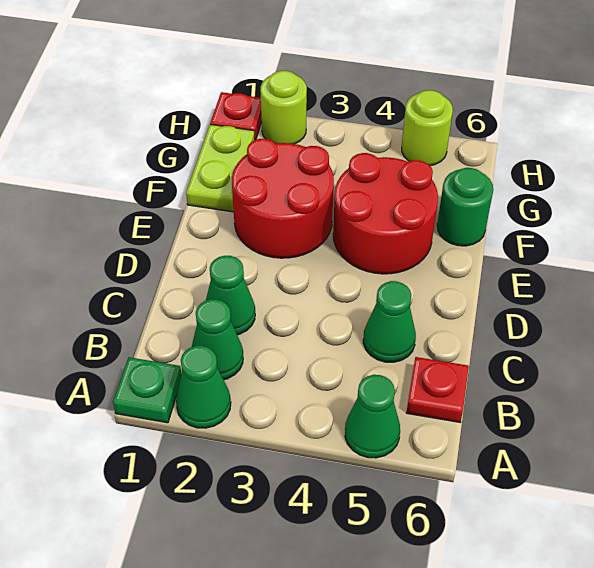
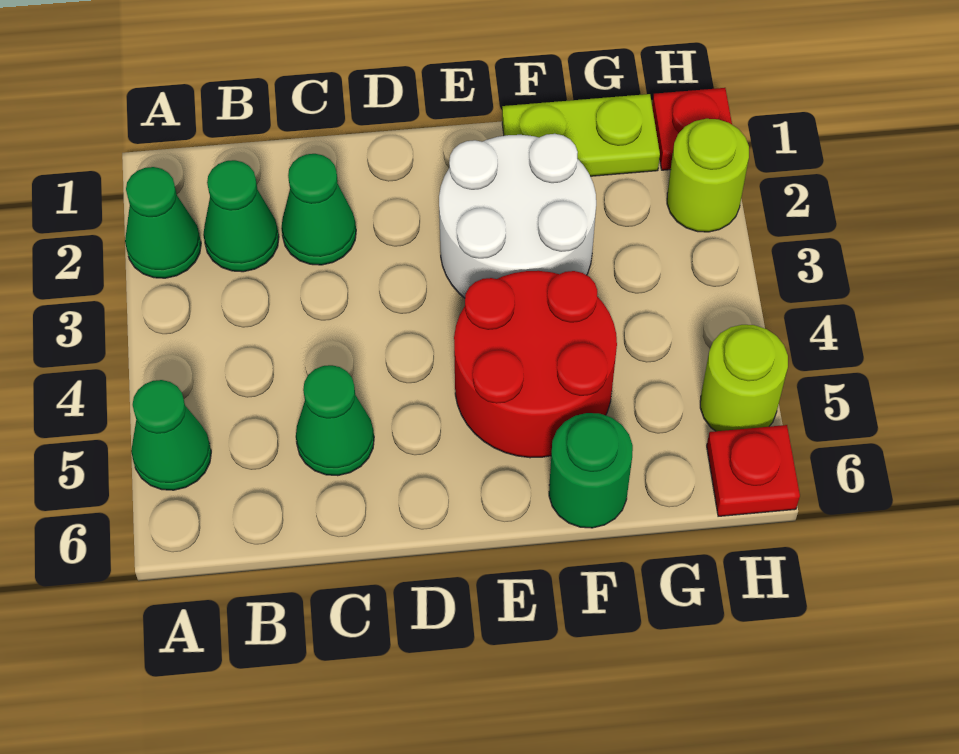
green 1x1 plate [113,357,182,423] -> none
red 1x1 plate [406,357,469,422] -> red 1x1 plate moved to [707,425,800,516]
red 2x2 round brick [232,139,334,258] -> white 2x2 round brick [439,134,596,298]

